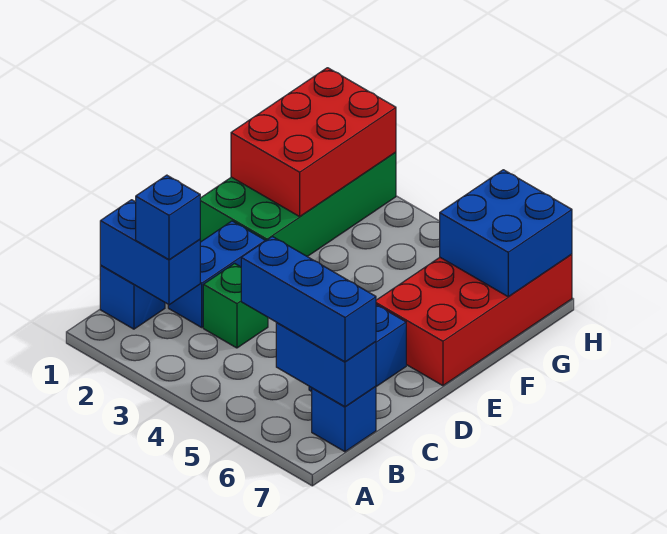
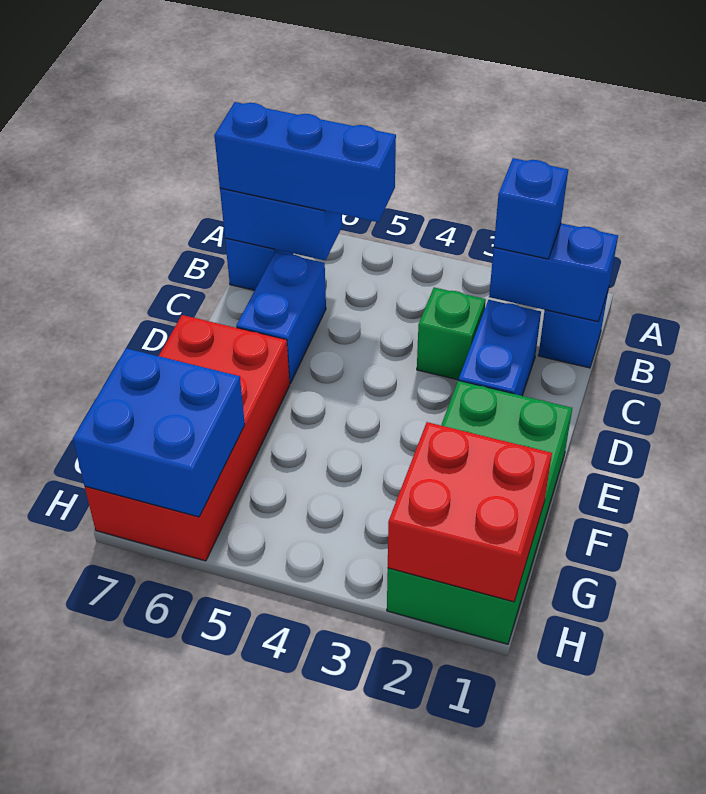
red 2x3 brick [231,68,396,217] -> red 2x2 brick [388,422,552,602]

